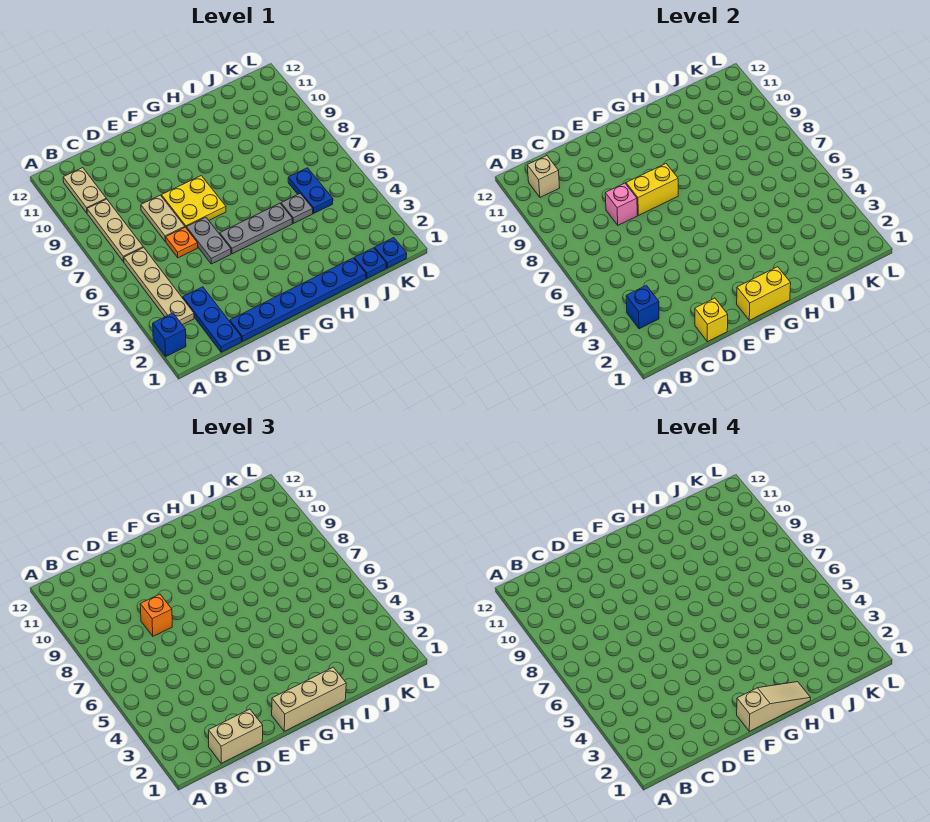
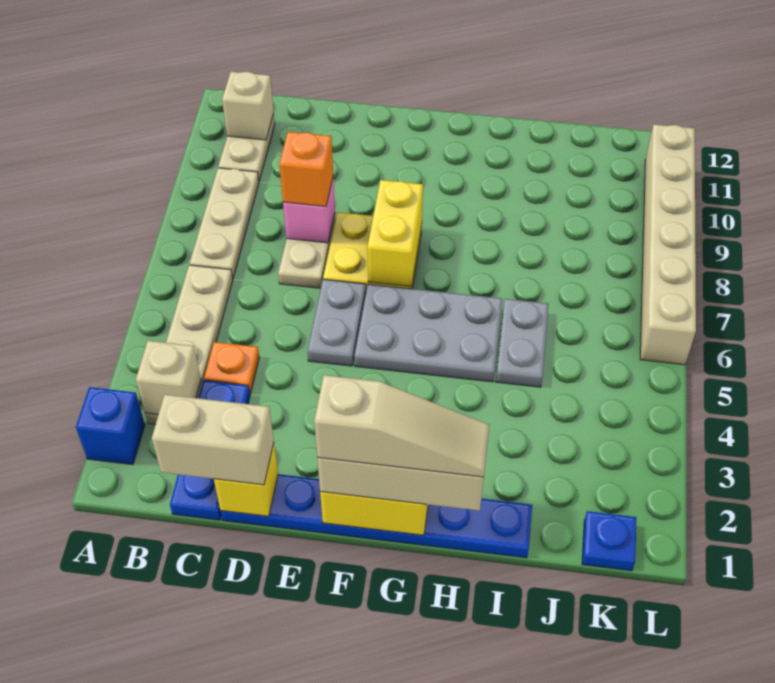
blue 1x1 brick [626,285,659,329] -> tan 1x1 brick [136,341,201,414]
orange 1x1 plate [166,227,198,258] -> orange 1x1 plate moved to [204,342,259,394]
yellow 1x2 brick [626,164,678,215] -> yellow 1x2 brick turned to [367,180,423,287]
grey 1x3 plate [220,203,292,254] -> grey 2x3 plate [354,284,502,382]
grey 1x1 plate [281,193,313,223] -> grey 1x2 plate [496,299,548,387]
blue 1x1 plate [354,248,387,278] -> none
blue 1x2 plate [288,168,333,213] -> none
none -> tan 1x6 brick [640,124,696,365]

